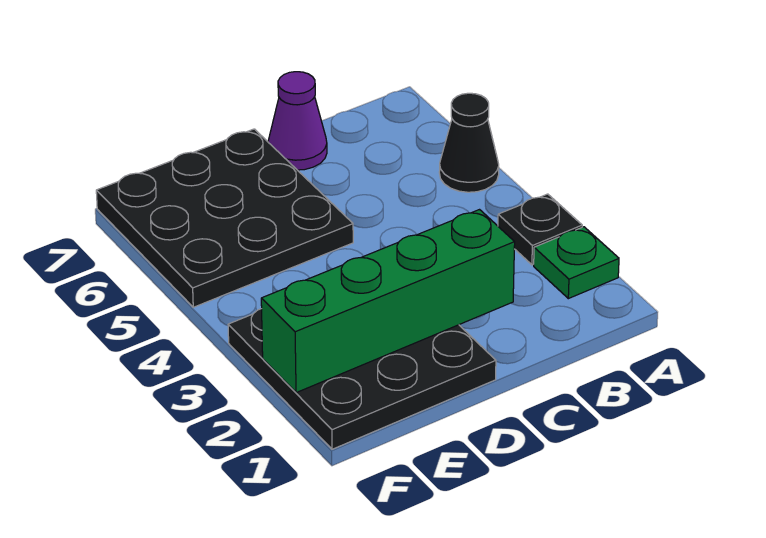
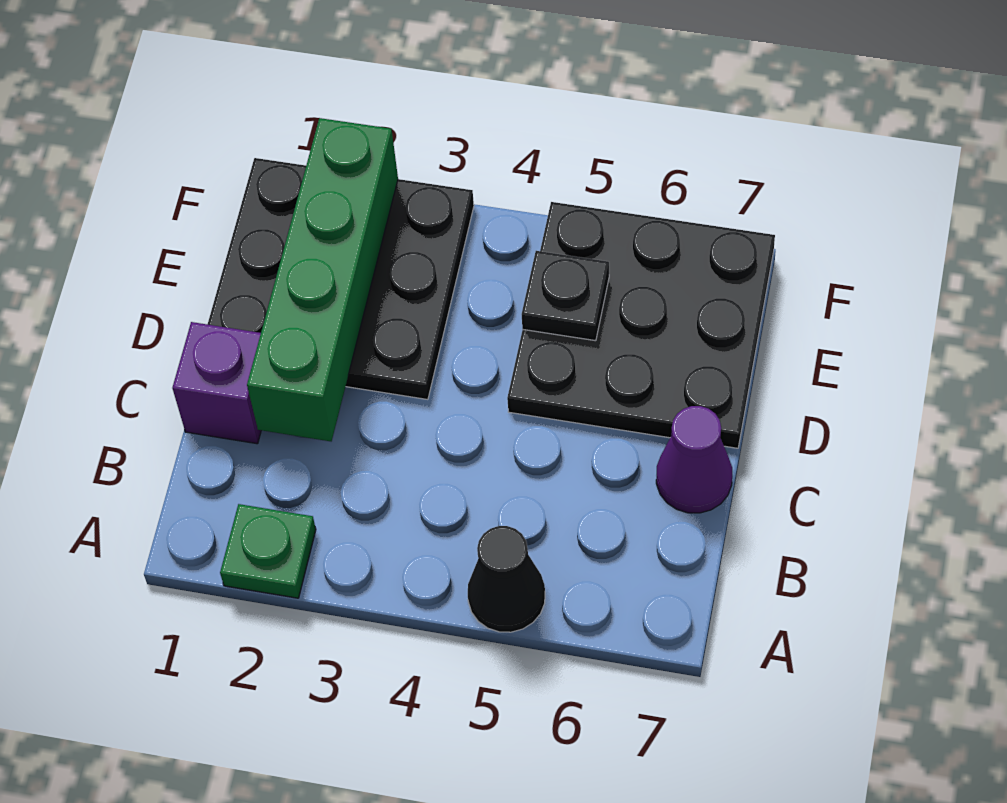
black 1x1 plate [498,194,582,265] -> black 1x1 plate moved to [522,251,609,341]
none -> purple 1x1 brick [172,322,261,444]

